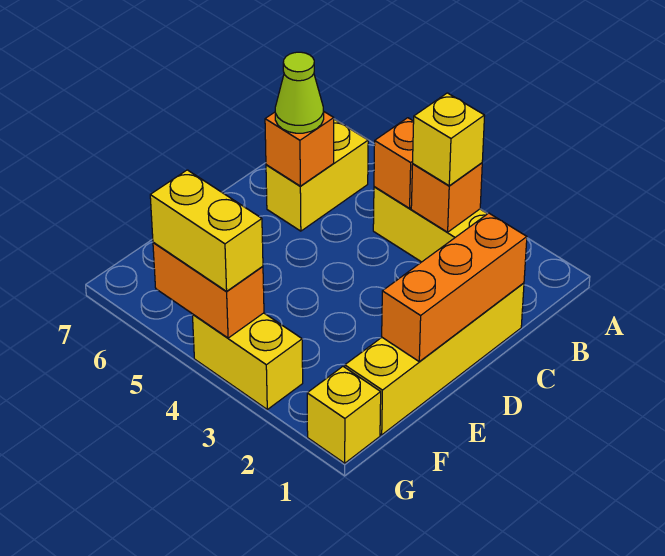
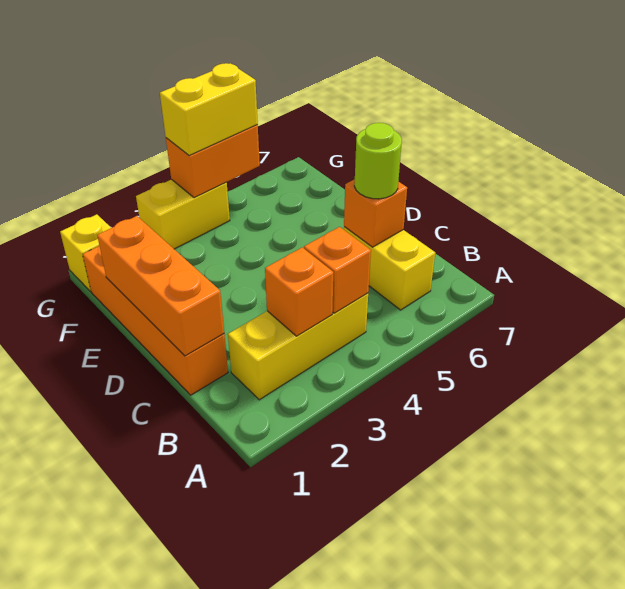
yellow 1x1 brick [413,93,485,186] -> none
yellow 1x4 brick [345,283,524,435] -> orange 1x4 brick [83,246,228,395]
lime 1x1 cone [275,52,324,133] -> lime 1x1 round brick [354,123,402,199]

